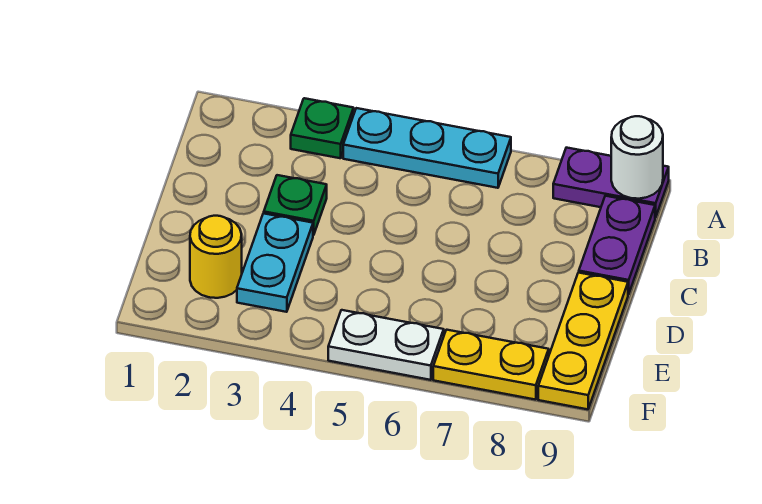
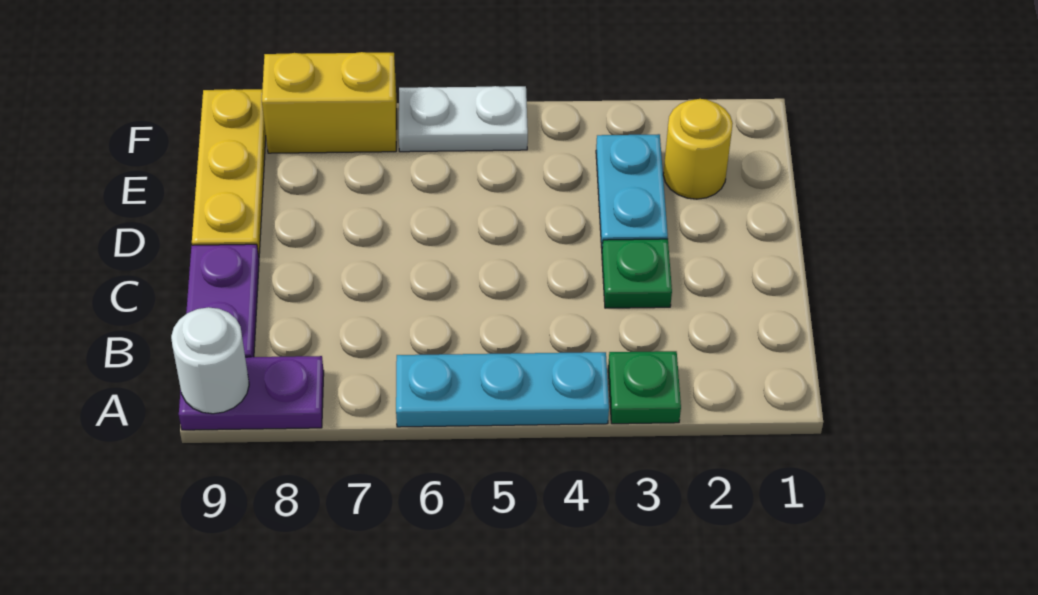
yellow 1x2 plate [433,330,549,400] -> yellow 1x2 brick [262,52,397,153]

